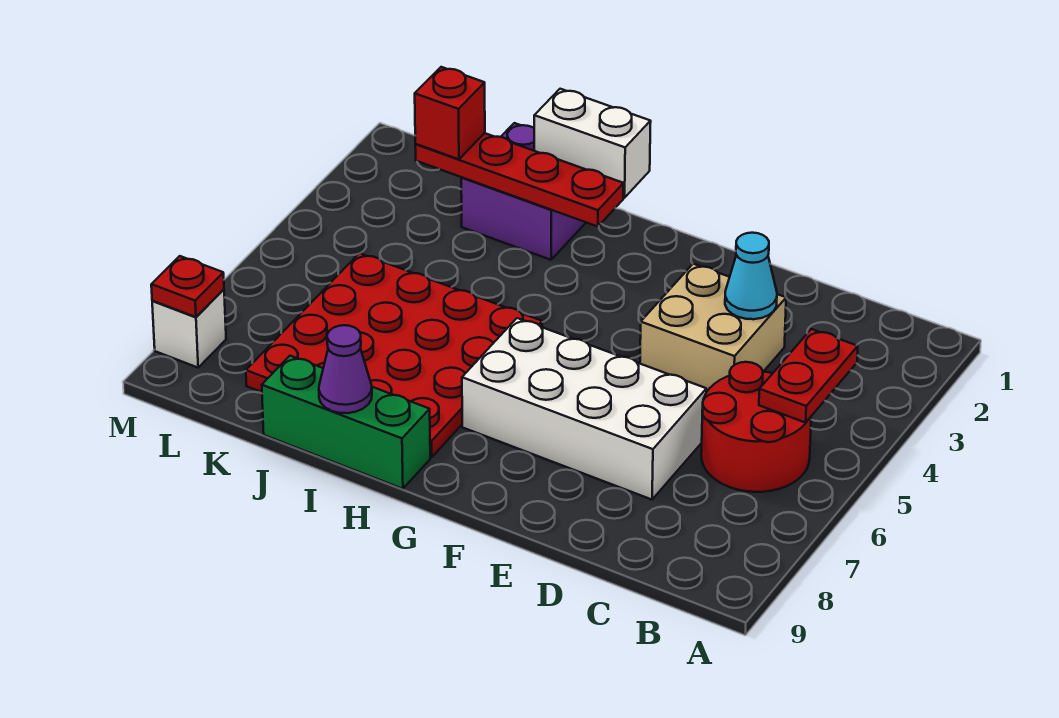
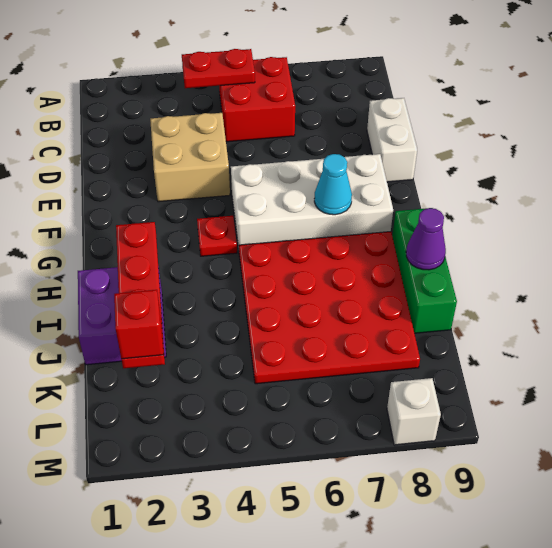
red 2x2 round brick [701,362,811,492] -> red 2x2 brick [219,57,295,142]
cyan 1x1 cone [725,233,777,319] -> cyan 1x1 cone moved to [314,154,352,215]
white 2x4 brick [462,318,706,500] -> white 2x4 brick turned to [231,154,393,249]
white 1x2 brick [534,89,651,198] -> white 1x2 brick moved to [367,98,417,182]
red 1x1 plate [151,256,224,317] -> red 1x1 plate moved to [197,216,237,256]

